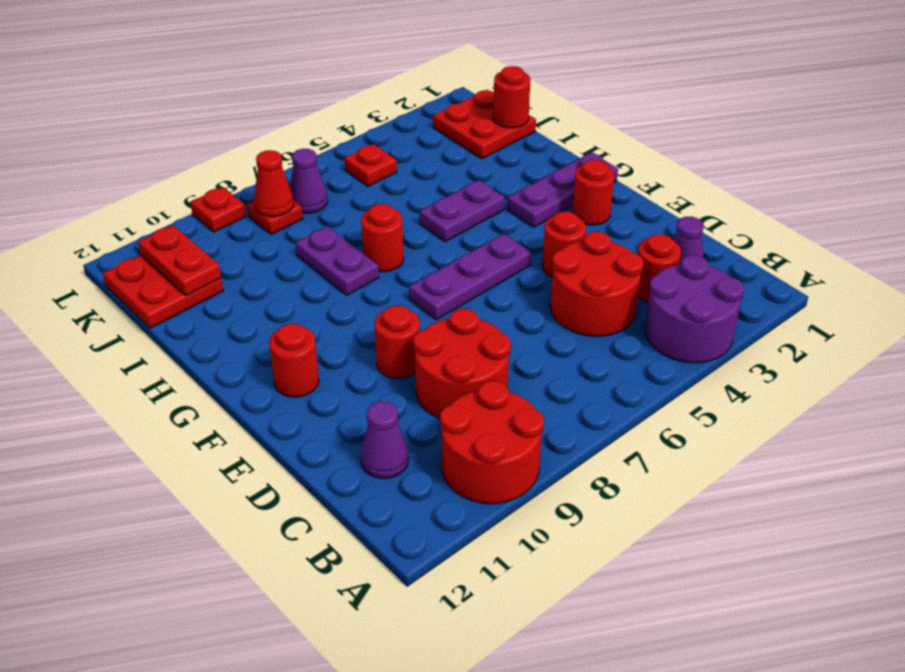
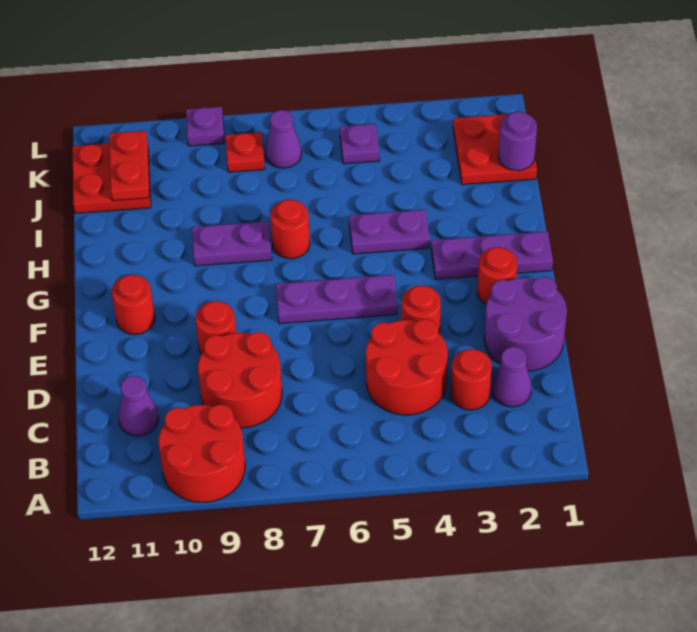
purple 2x2 round brick [645,255,744,363] -> purple 2x2 round brick moved to [484,277,567,371]
purple 1x2 plate [295,226,379,295] -> purple 1x2 plate turned to [192,221,272,266]
red 1x1 round brick [493,66,530,128] -> purple 1x1 round brick [498,112,537,171]
red 1x1 plate [344,144,397,186] -> purple 1x1 plate [340,124,379,164]
red 1x1 cone [254,150,294,217] -> none
red 1x1 plate [190,187,246,232] -> purple 1x1 plate [186,107,224,146]

